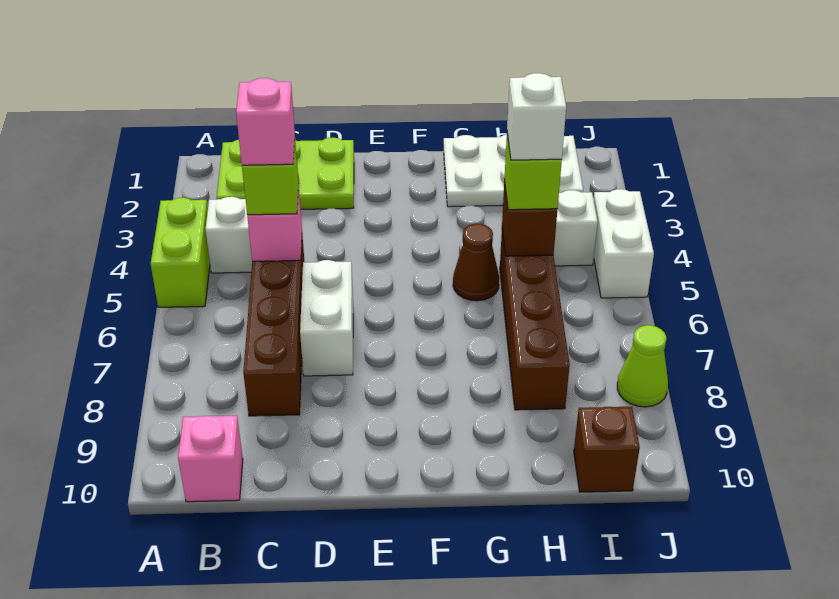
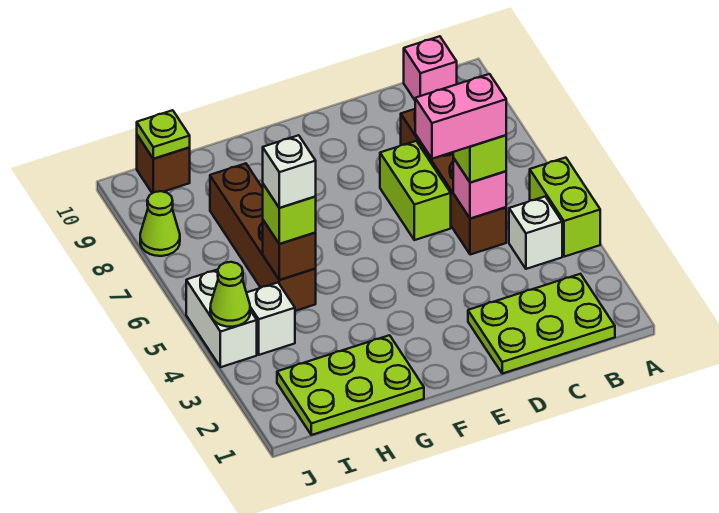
pink 1x1 brick [236,78,295,165] -> pink 1x2 brick [415,74,506,159]
white 1x2 brick [300,260,353,376] -> lime 1x2 brick [380,141,451,240]
white 2x3 plate [444,135,583,207] -> lime 2x3 plate [277,335,424,435]
brown 1x1 cone [453,224,499,301] -> none
none -> lime 1x1 plate [137,110,190,159]
none -> lime 1x1 cone [210,262,250,327]

